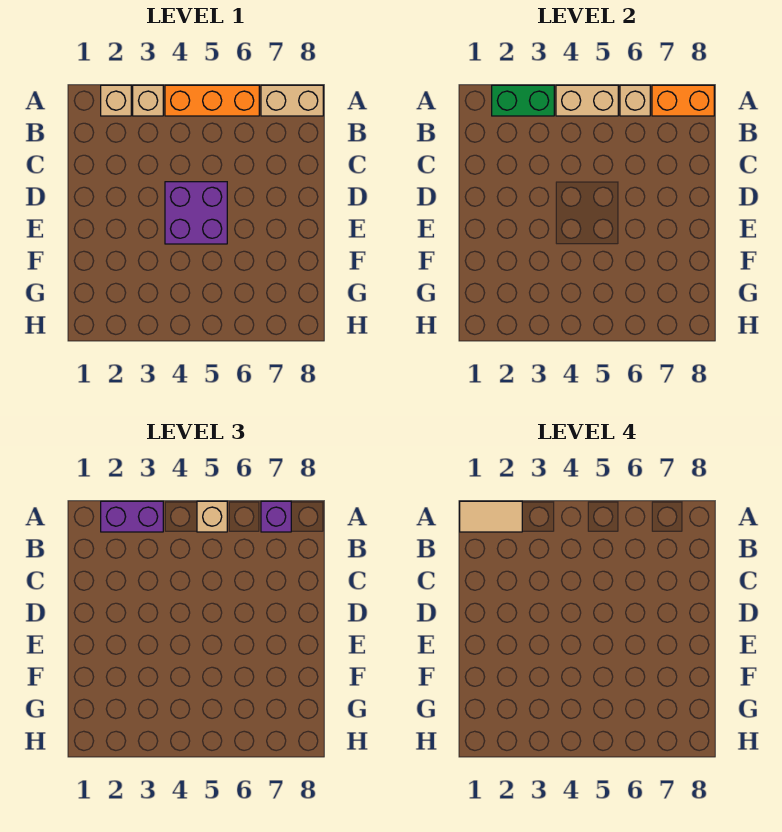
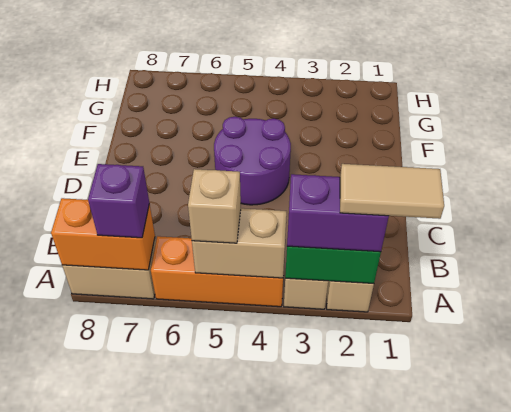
tan 1x1 brick [620,85,650,116] -> none
purple 2x2 brick [165,182,227,244] -> purple 2x2 round brick [214,117,291,205]

